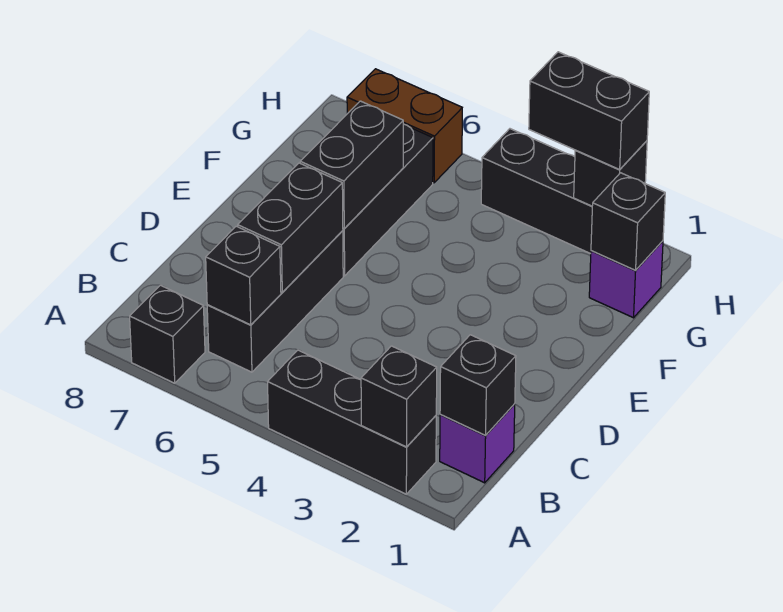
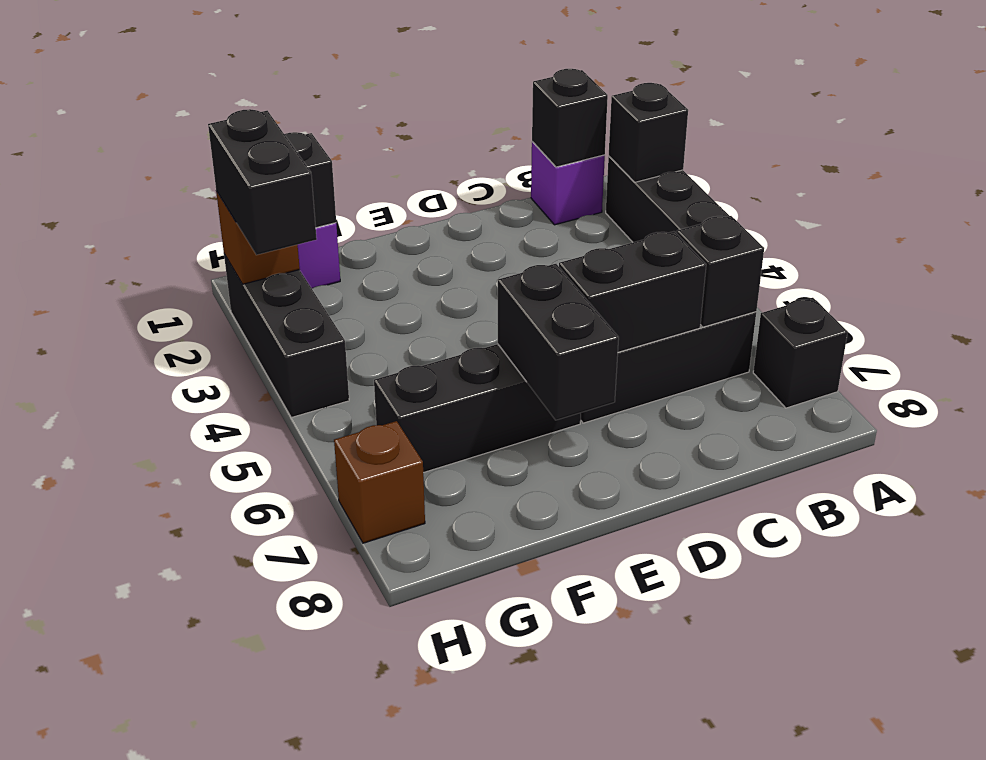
black 1x2 brick [300,101,403,229] -> black 1x2 brick turned to [498,264,619,420]
black 1x1 brick [574,141,647,206] -> brown 1x1 brick [216,191,300,284]
brown 1x2 brick [347,69,462,183] -> brown 1x1 brick [334,421,425,543]

